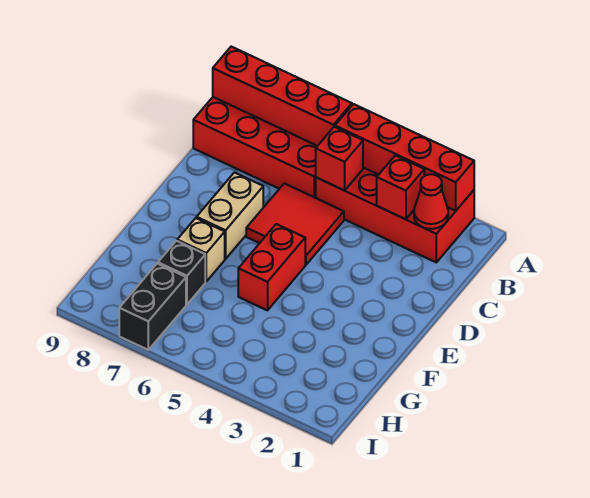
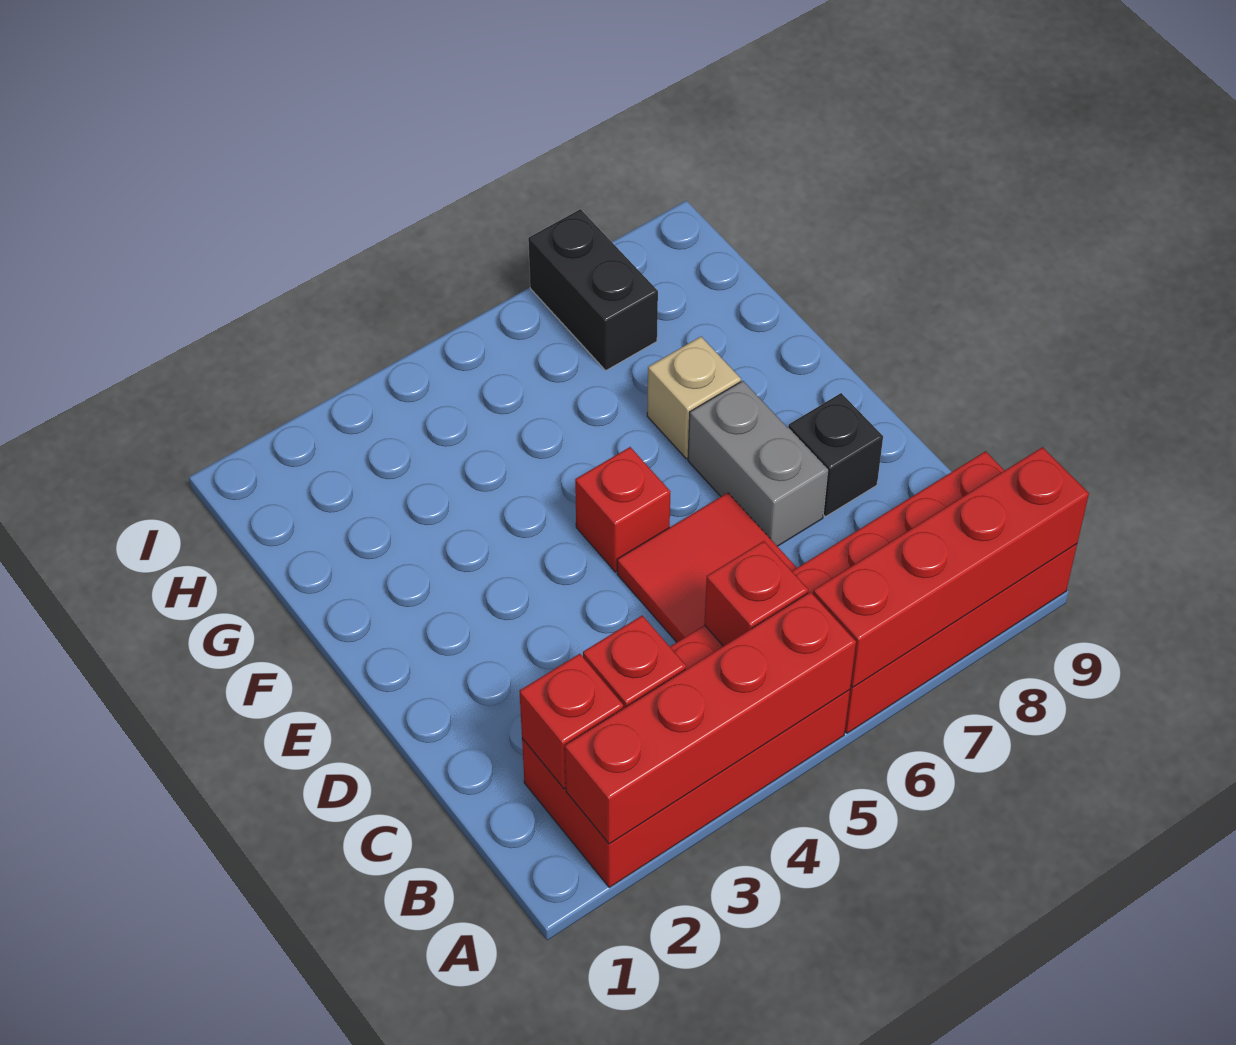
red 1x1 cone [414,174,448,229] -> red 1x1 brick [519,654,623,789]
tan 1x2 brick [197,172,263,259] -> grey 1x2 brick [688,381,828,546]
red 1x2 brick [238,224,305,310] -> red 1x1 brick [575,447,670,572]
black 1x1 brick [158,241,205,304] -> black 1x1 brick moved to [788,393,883,517]

